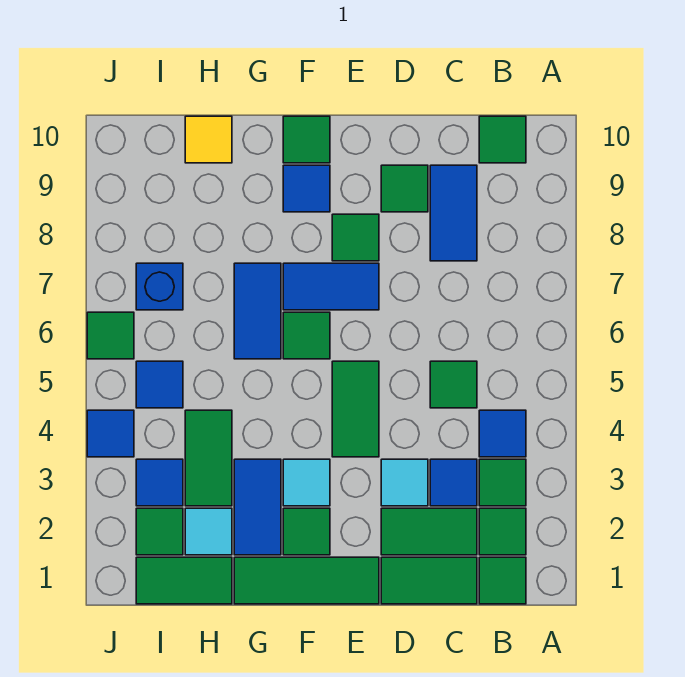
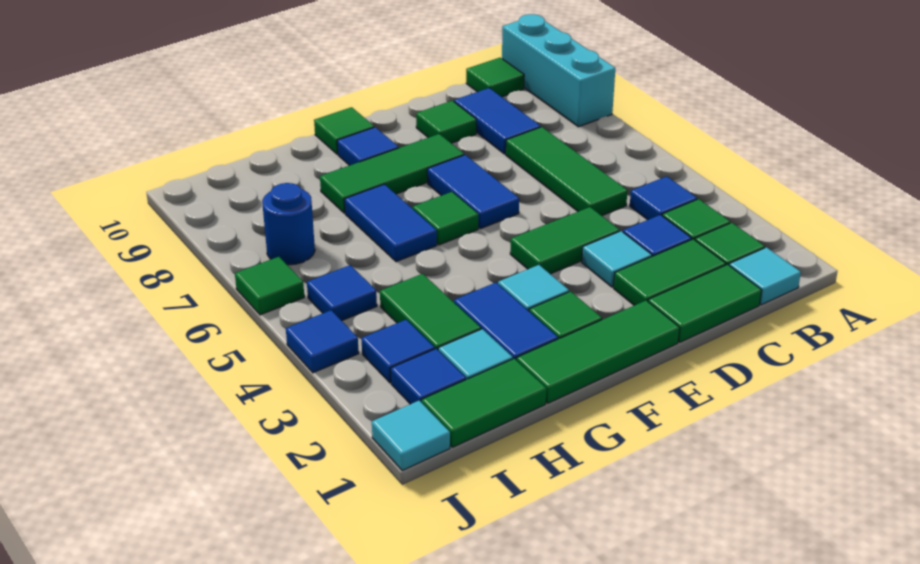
none -> cyan 1x3 brick [502,14,615,127]
green 1x1 tile [479,557,526,604] -> cyan 1x1 tile [729,247,801,305]
green 1x1 tile [430,361,477,408] -> green 1x3 tile [506,127,628,216]
green 1x2 tile [332,361,379,457] -> green 1x2 tile turned to [510,207,620,274]
blue 1x2 tile [283,263,379,310] -> blue 1x2 tile turned to [427,155,519,229]
green 1x1 tile [332,214,379,261] -> green 1x3 tile [320,134,464,213]
yellow 1x1 tile [185,116,232,163] -> none
green 1x1 tile [136,508,183,555] -> blue 1x1 tile [391,349,466,404]
blue 1x1 brick [136,263,183,310] -> blue 1x1 round brick [262,183,315,265]
none -> cyan 1x1 tile [372,401,450,471]

